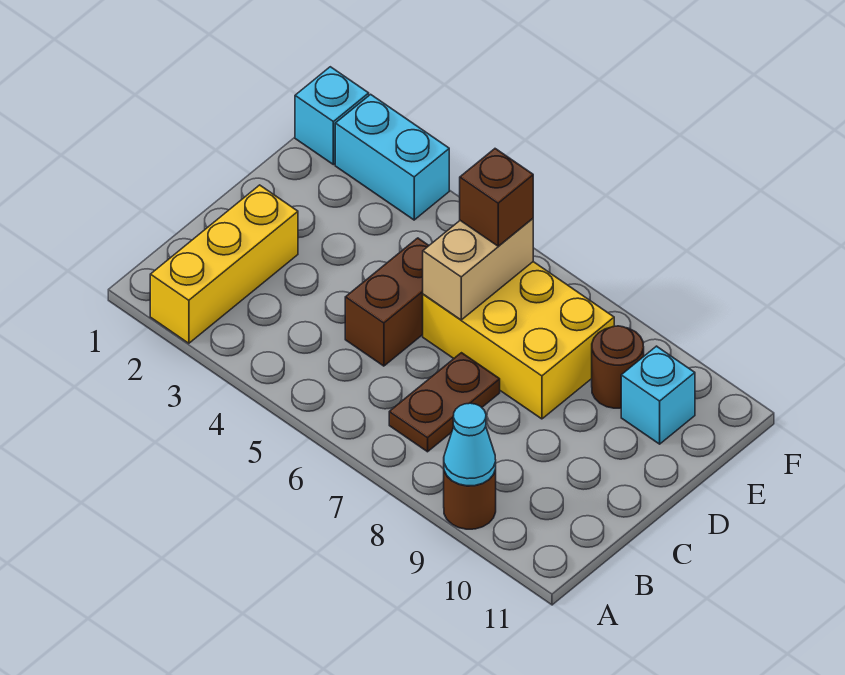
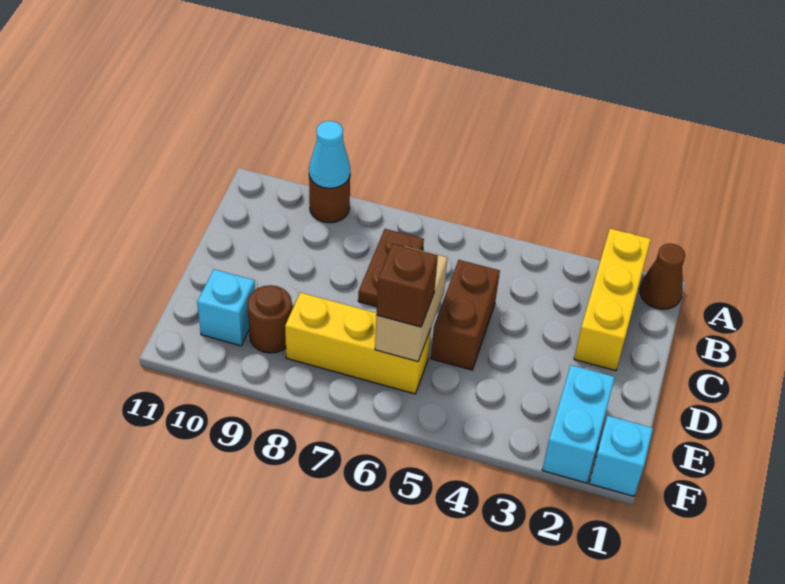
none -> brown 1x1 cone [640,244,685,309]
yellow 2x3 brick [423,262,614,419] -> yellow 1x3 brick [285,292,431,394]
cyan 1x2 brick [335,94,449,220] -> cyan 1x2 brick turned to [542,365,615,483]

